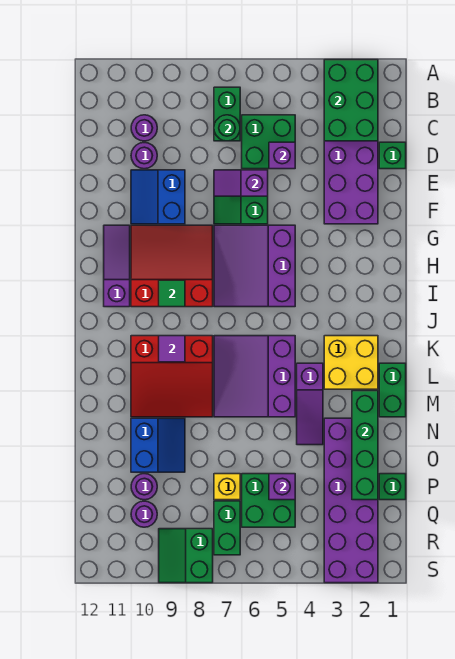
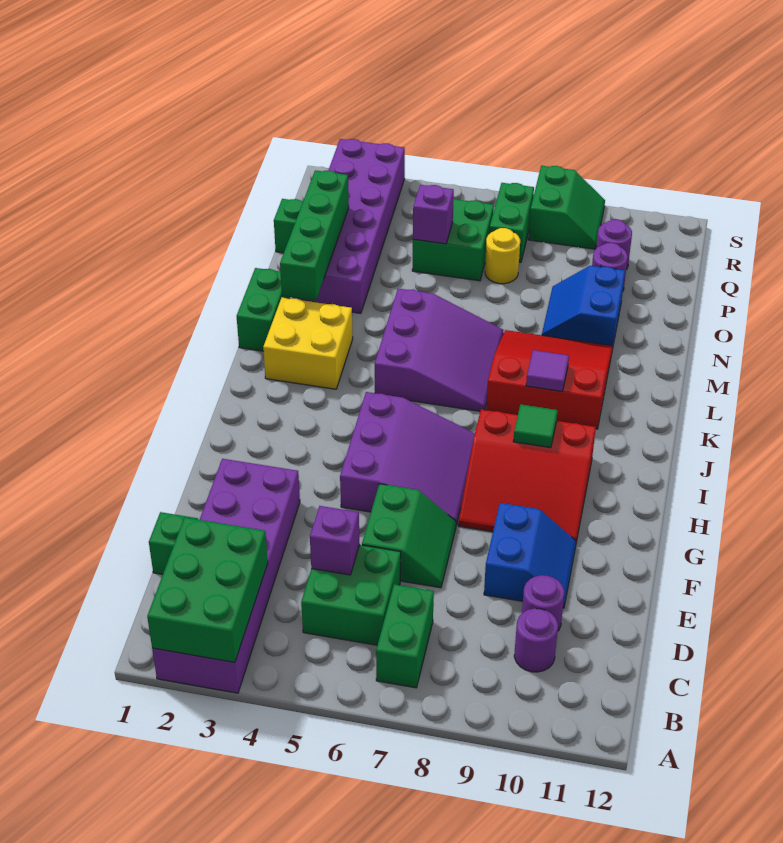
green 1x1 round brick [214,115,240,141] -> none
purple 1x2 slope [214,170,268,196] -> none
purple 1x3 slope [104,225,130,307] -> none
purple 1x3 slope [297,363,323,445] -> none
yellow 1x1 brick [214,474,240,500] -> yellow 1x1 round brick [485,228,520,284]

